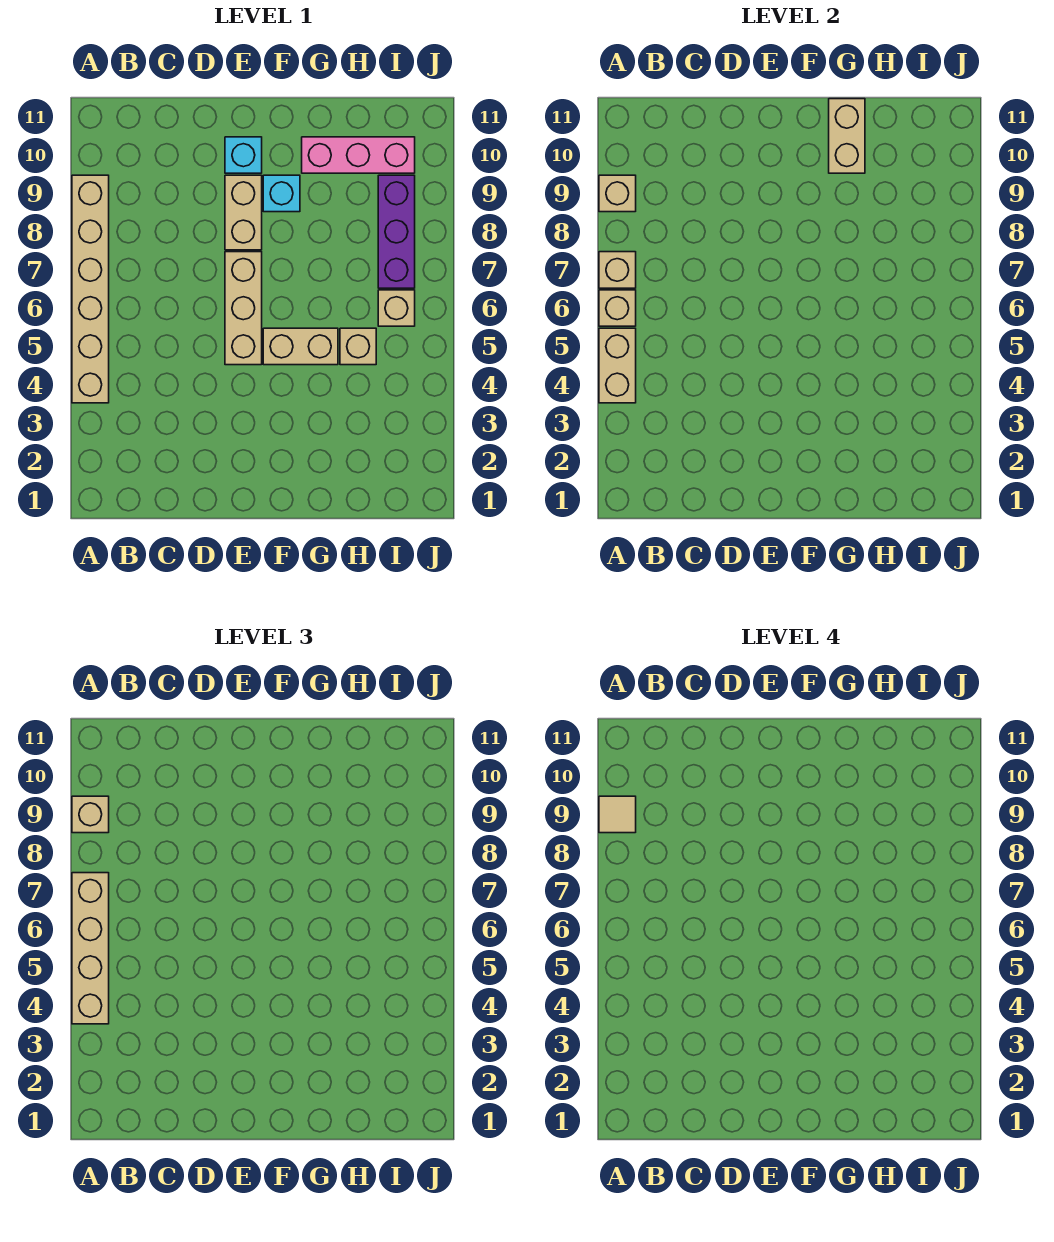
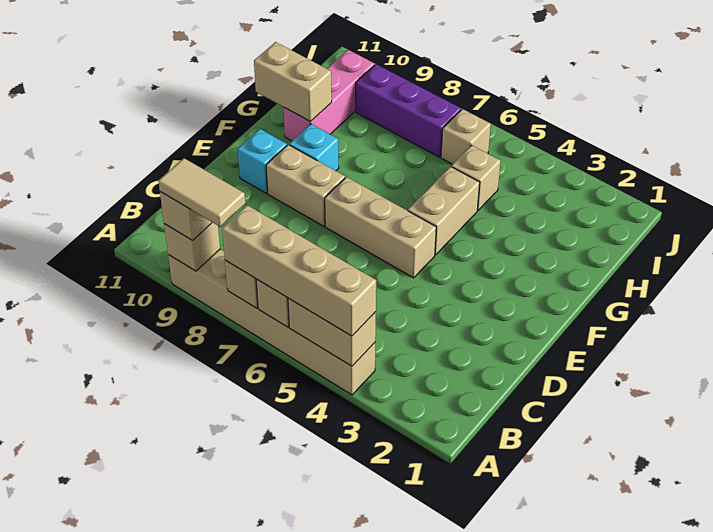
tan 1x1 tile [599,796,636,833] -> tan 1x2 tile [158,158,245,227]

